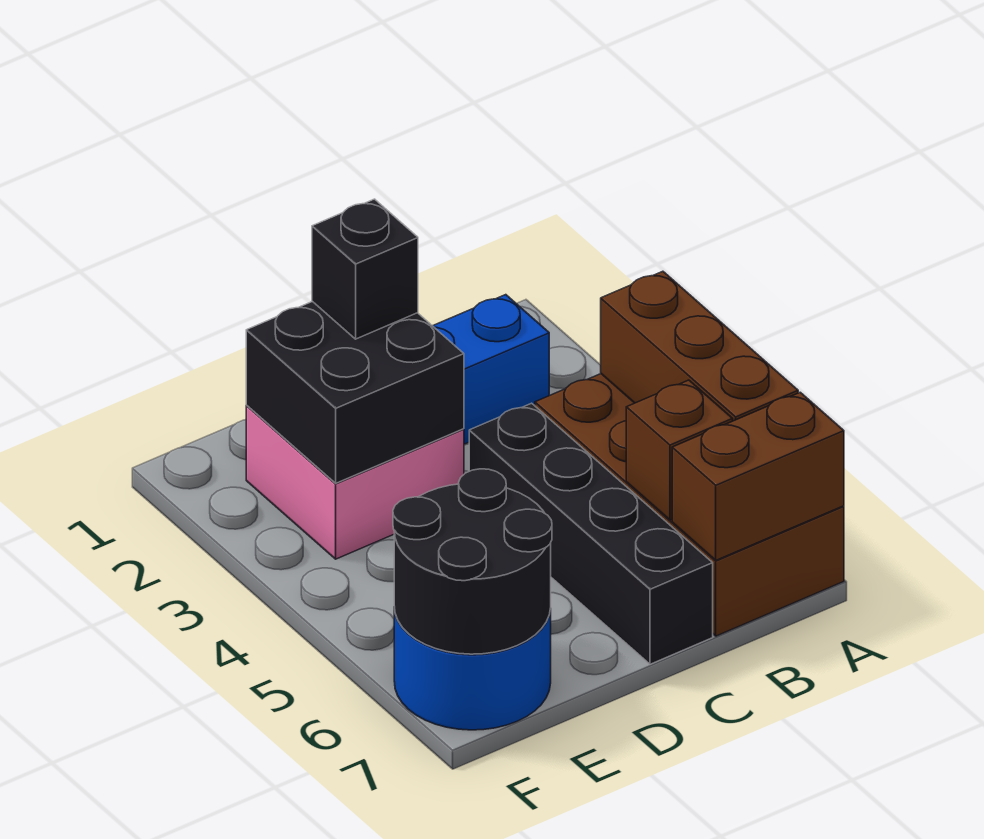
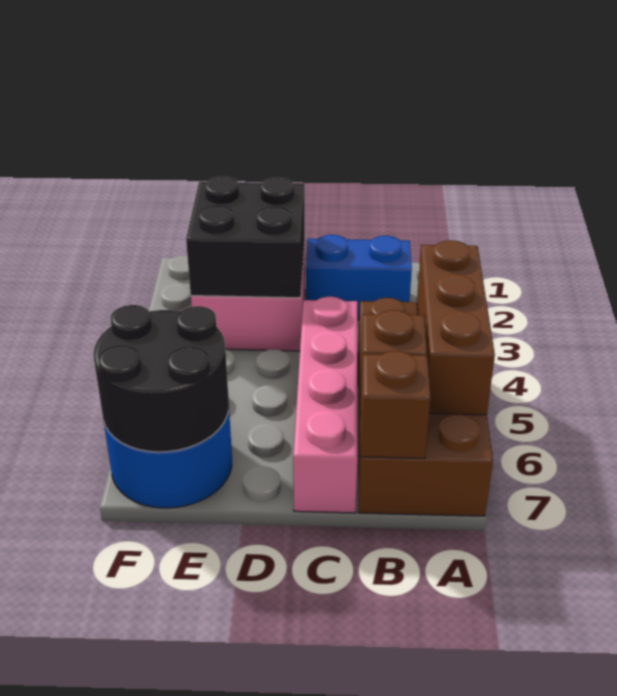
brown 1x2 brick [672,392,844,560] -> brown 1x1 brick [360,351,431,458]
black 1x4 brick [469,403,713,664] -> pink 1x4 brick [293,297,357,513]
black 1x1 brick [312,199,418,339] -> none

